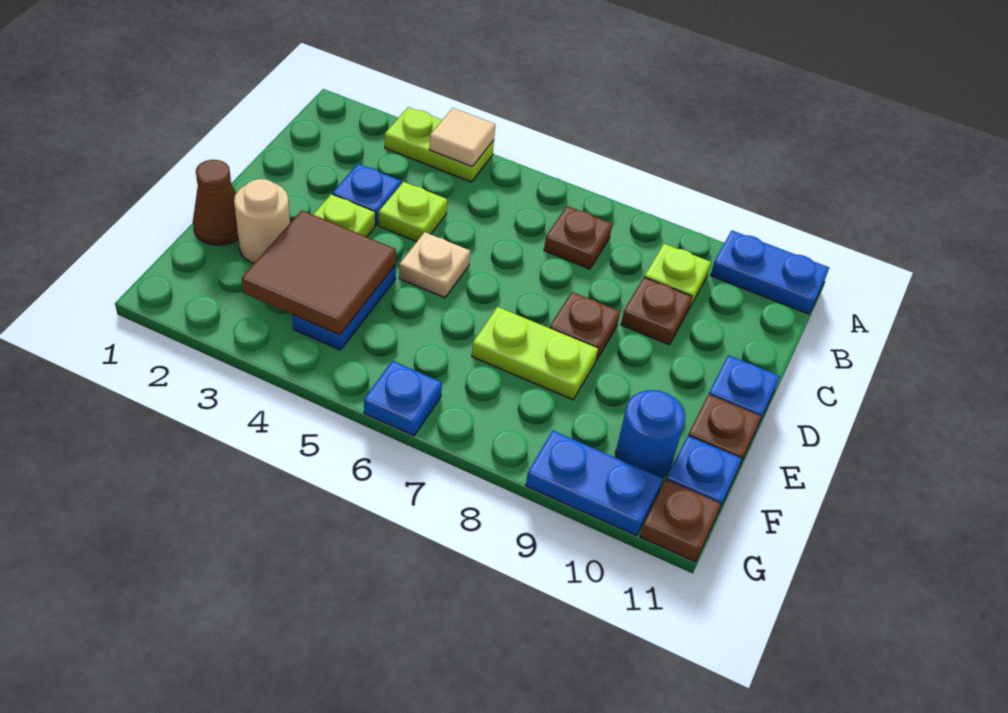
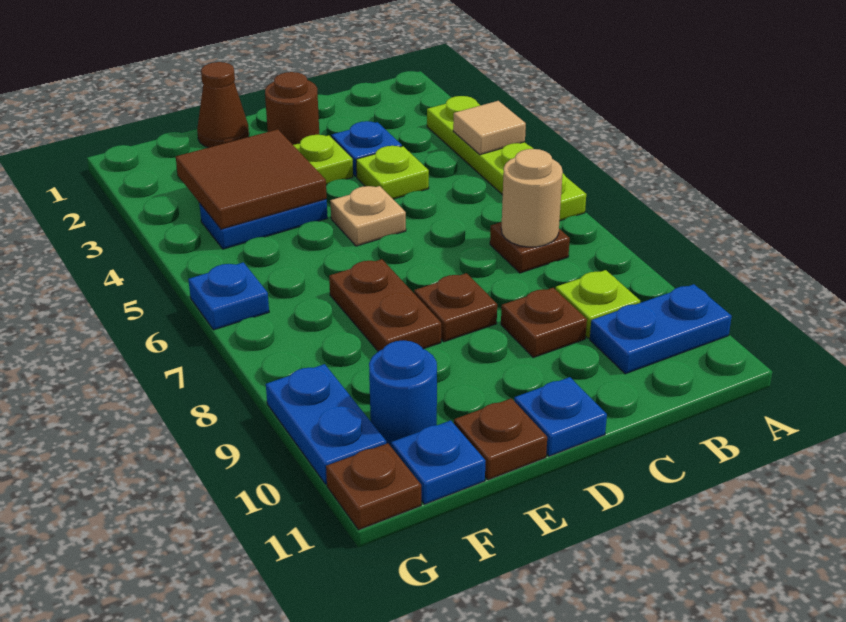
lime 1x2 plate [385,107,494,182] -> lime 1x4 plate [427,96,586,221]
blue 1x2 plate [711,231,829,314] -> blue 1x2 plate turned to [590,284,732,374]
none -> brown 1x1 round brick [265,72,319,145]
tan 1x1 round brick [234,179,290,263] -> tan 1x1 round brick moved to [501,149,563,247]
lime 1x2 plate [472,307,598,400] -> brown 1x2 plate [329,259,441,351]

